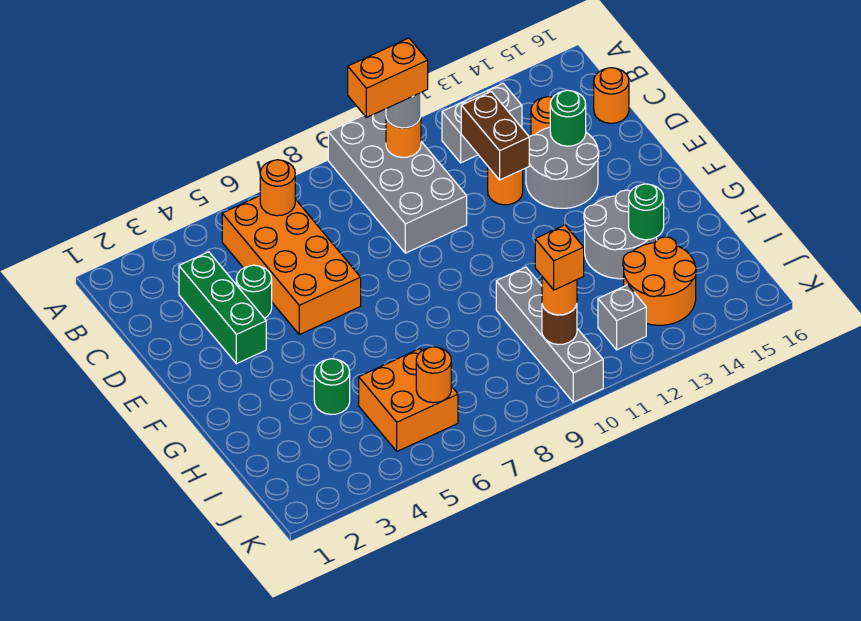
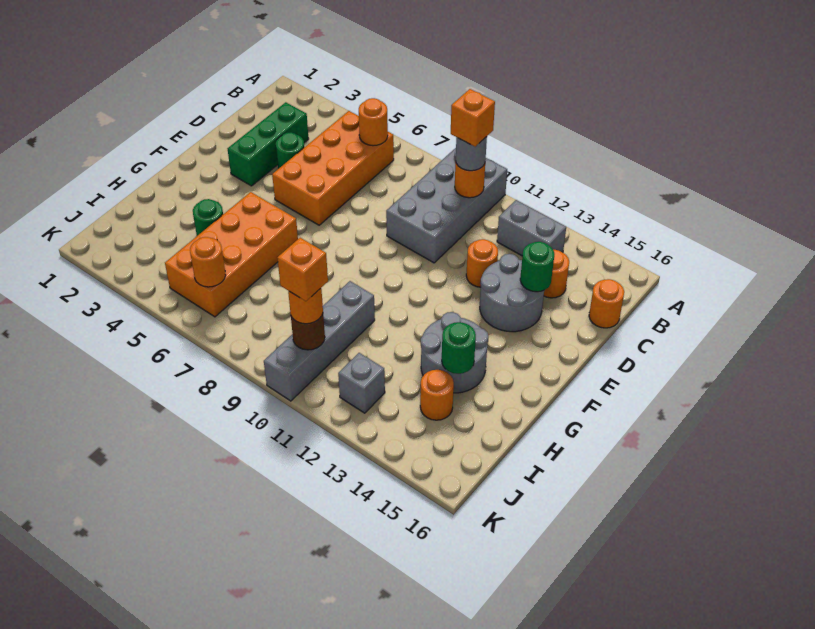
orange 1x2 brick [348,38,428,118] -> orange 1x1 brick [451,89,495,147]
brown 1x2 brick [461,92,529,180] -> none
orange 2x2 brick [359,349,458,451] -> orange 2x4 brick [165,192,298,317]
orange 2x2 round brick [623,237,696,325] -> orange 1x1 round brick [420,370,454,420]

